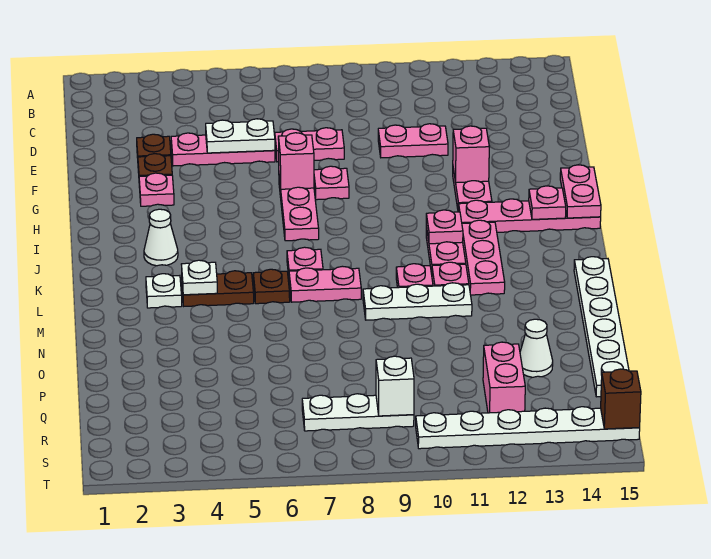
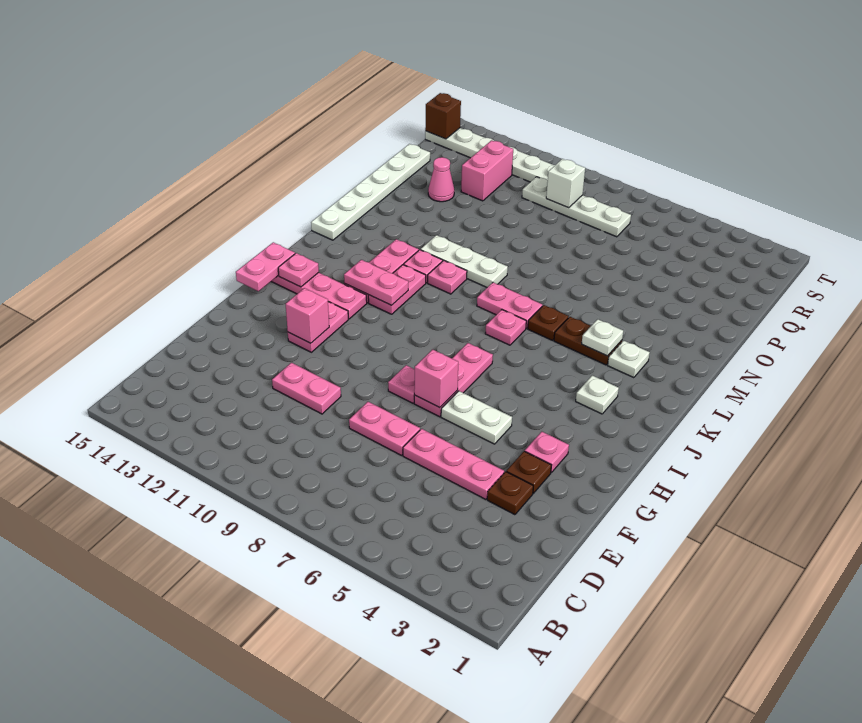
white 1x2 plate [206,119,275,153] -> white 1x2 plate moved to [441,391,512,444]
white 1x1 cone [144,209,178,266] -> white 1x1 plate [576,375,619,414]
pink 1x1 plate [426,210,463,244] -> pink 1x2 plate [344,260,408,305]
white 1x1 cone [520,319,553,377] -> pink 1x1 cone [428,157,454,202]
white 1x3 plate [302,394,414,431] -> white 1x4 plate [522,177,631,237]

